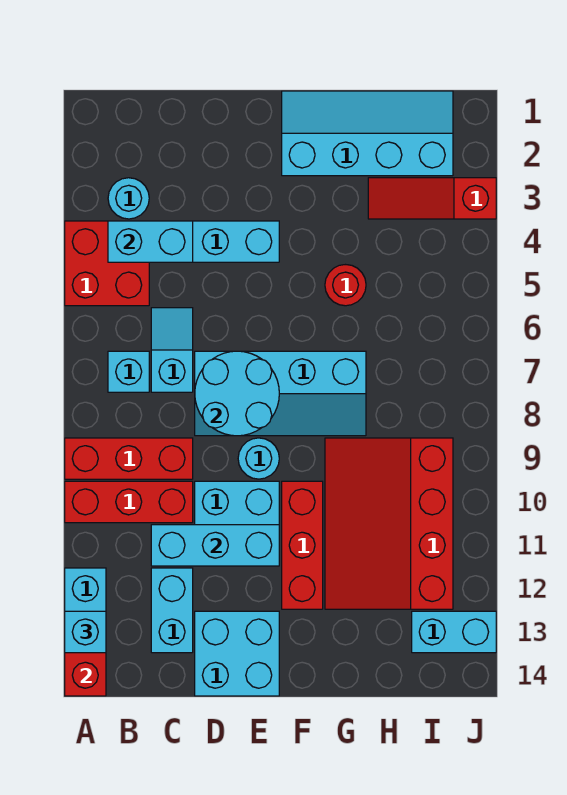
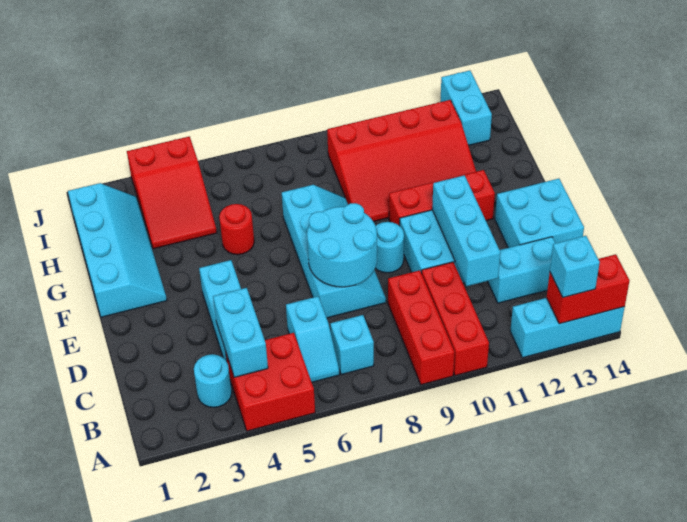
cyan 1x2 slope [151,308,193,392] -> cyan 1x2 slope turned to [286,296,340,382]
cyan 2x4 slope [282,91,453,176] -> cyan 2x4 slope turned to [68,183,167,317]
red 1x3 slope [368,178,496,219] -> red 2x3 slope [127,137,217,249]

